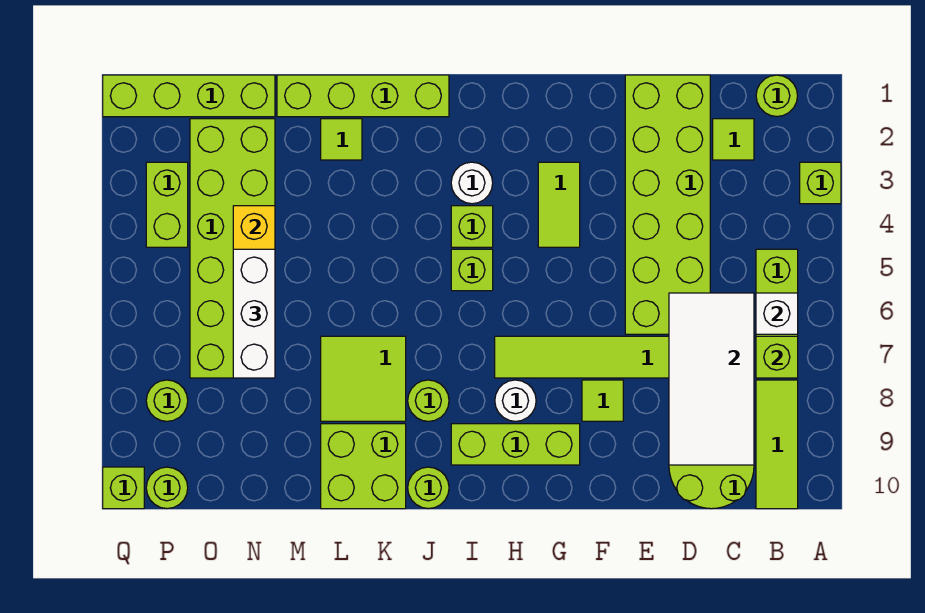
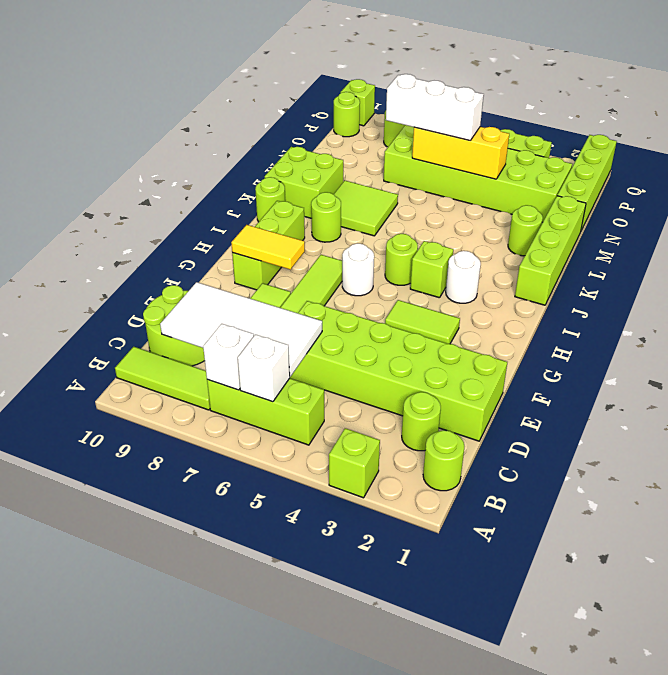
lime 1x1 brick [756,336,798,378] -> white 1x1 brick [203,324,254,390]
lime 1x1 tile [713,119,754,160] -> lime 1x1 round brick [402,392,441,451]
none -> yellow 1x2 tile [231,225,305,270]
white 1x1 round brick [495,380,536,421] -> white 1x1 round brick moved to [342,243,374,296]
lime 1x1 brick [451,249,493,291] -> lime 1x1 round brick [385,234,418,285]
lime 1x1 tile [321,119,362,160] -> lime 1x1 round brick [508,205,543,256]

